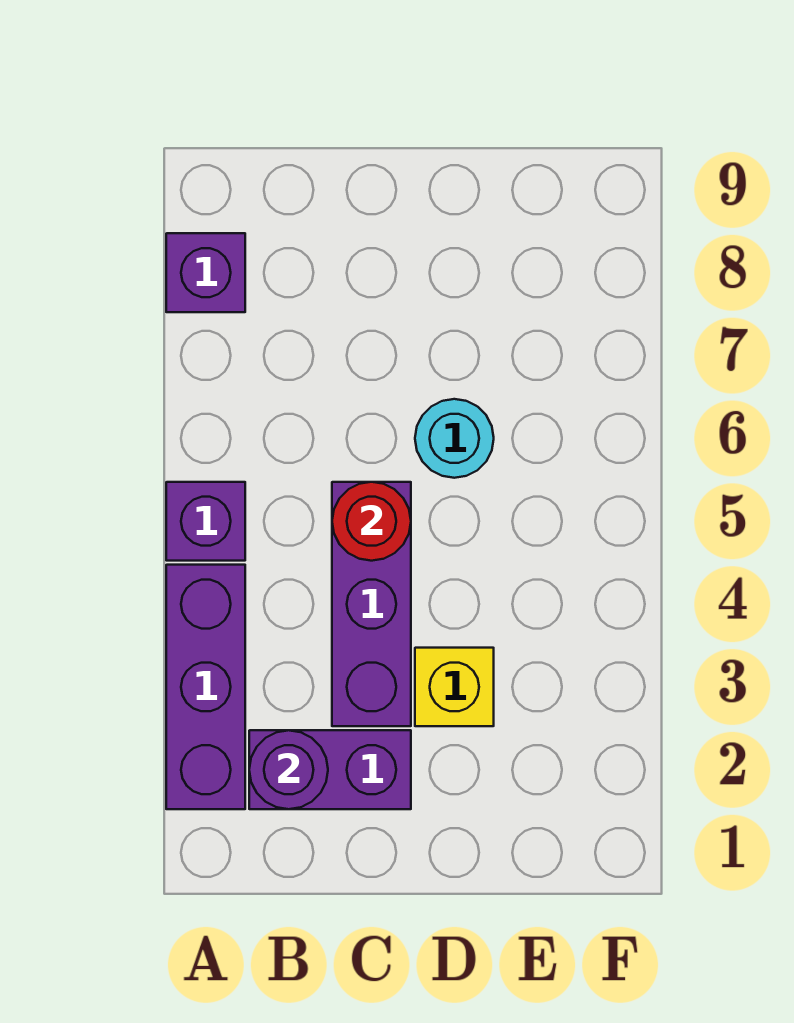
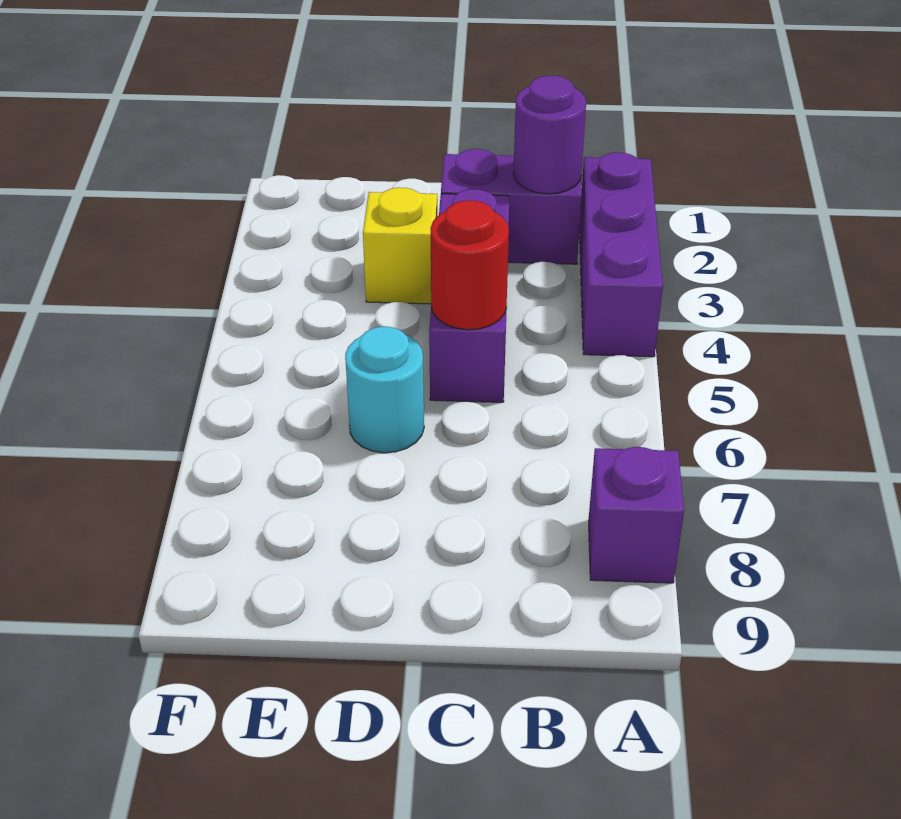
purple 1x1 brick [166,482,245,561] -> none

